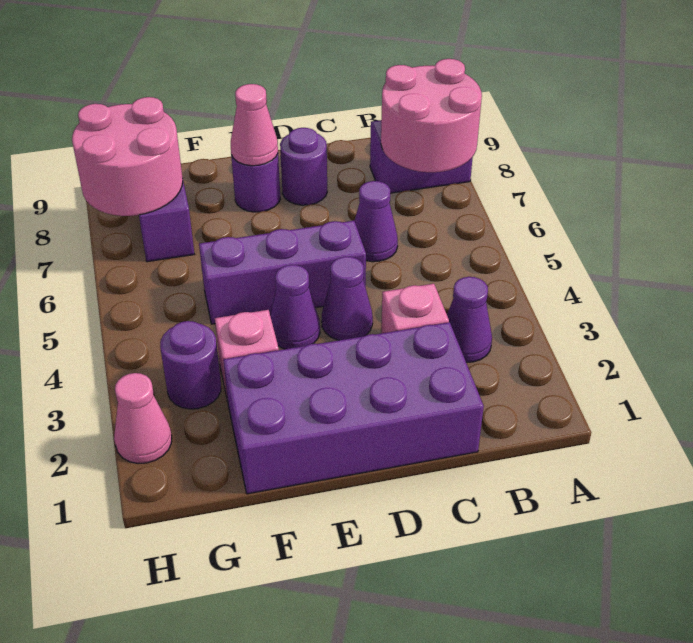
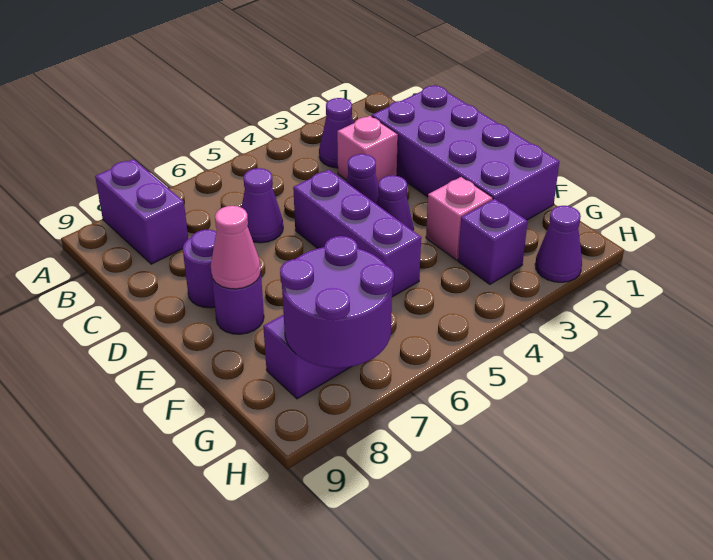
pink 2x2 round brick [381,59,482,172] -> none
purple 1x1 round brick [160,321,221,409] -> purple 1x1 brick [458,199,528,284]
pink 2x2 round brick [72,97,183,216] -> purple 2x2 round brick [280,236,394,368]
pink 1x1 cone [114,373,172,464] -> purple 1x1 cone [535,206,582,282]

